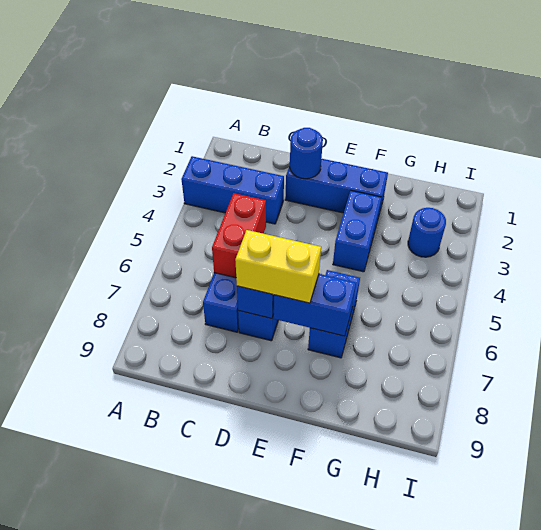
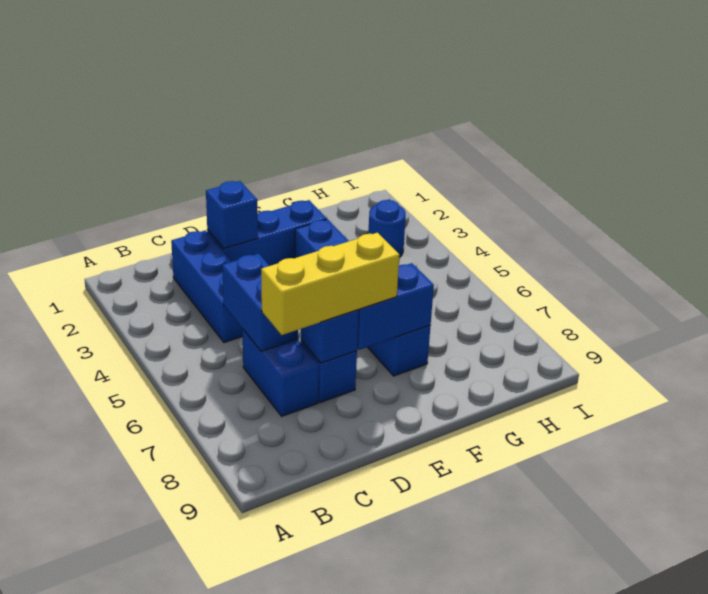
blue 1x3 brick [181,156,284,224] -> blue 1x3 brick turned to [171,230,243,343]
red 1x2 brick [212,193,266,278] -> blue 1x2 brick [222,254,298,351]
blue 1x1 round brick [290,128,323,179] -> blue 1x1 brick [206,181,258,249]
yellow 1x2 brick [235,230,321,303] -> yellow 1x3 brick [261,233,399,335]

